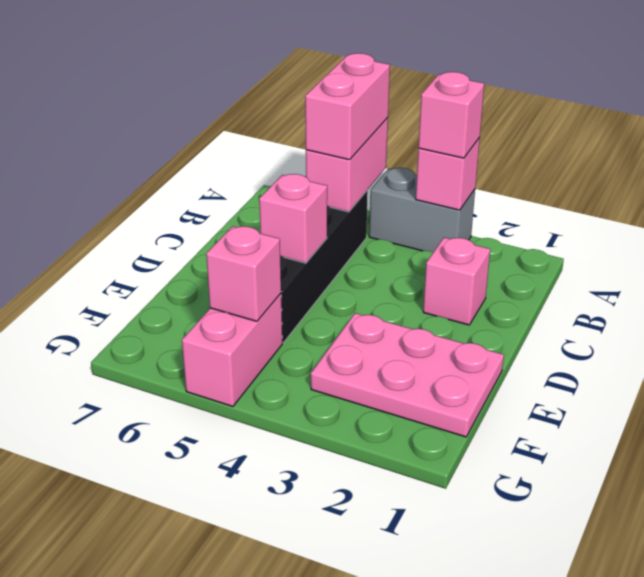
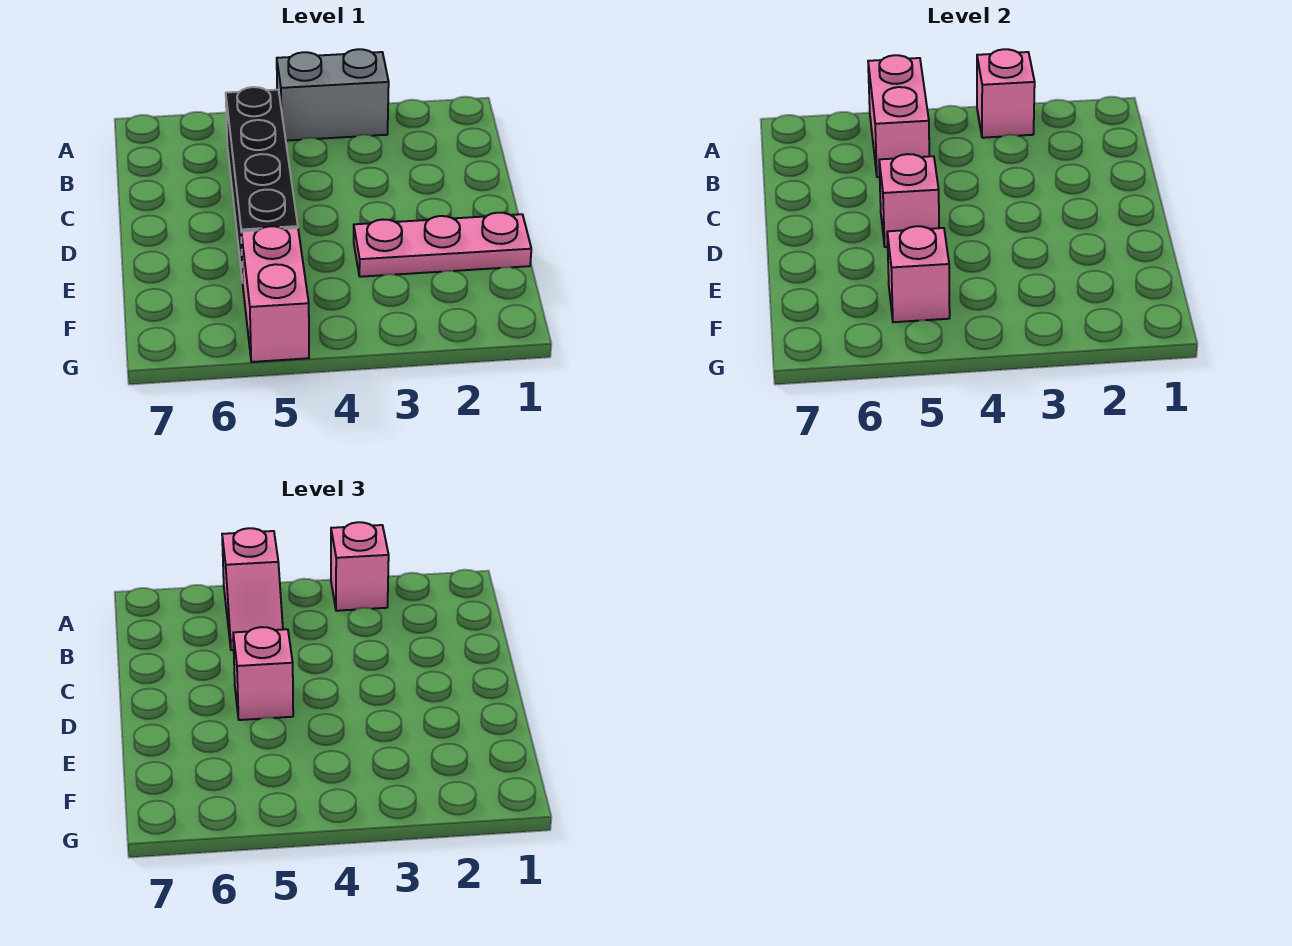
pink 1x2 brick [305,53,390,160] -> pink 1x2 slope [222,528,283,650]
pink 1x1 brick [423,238,490,325] -> pink 1x1 brick moved to [233,627,293,720]
pink 2x3 plate [311,313,504,437] -> pink 1x3 plate [354,213,531,277]

